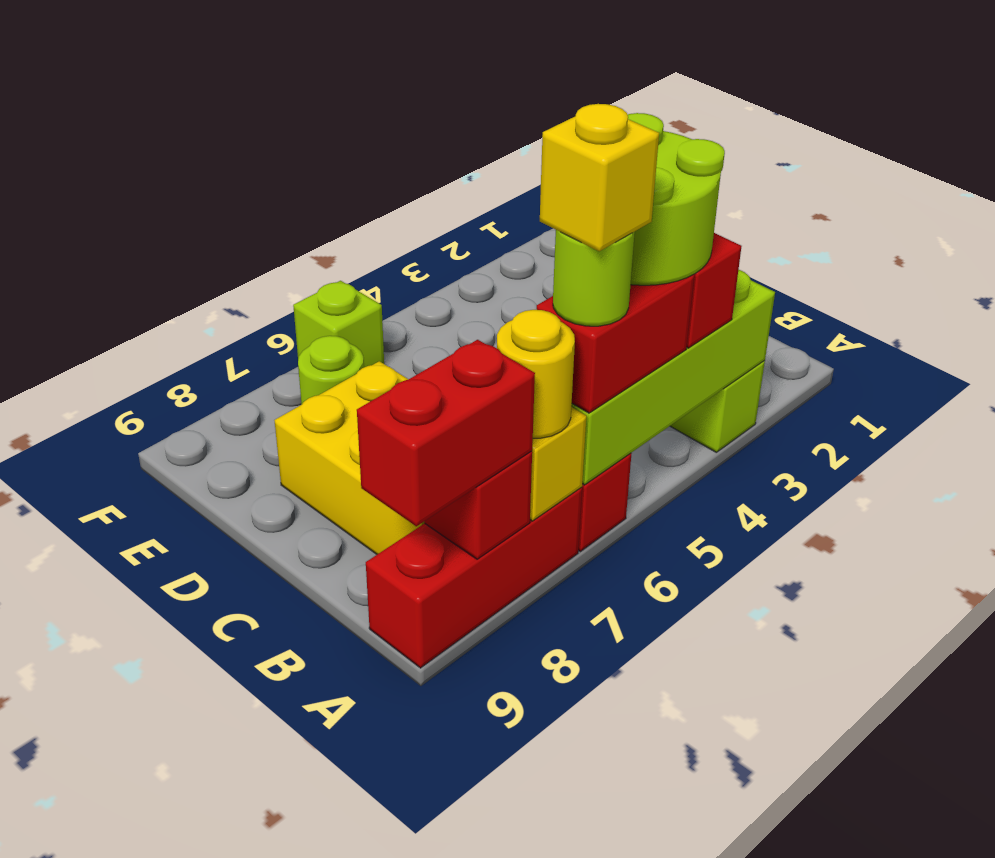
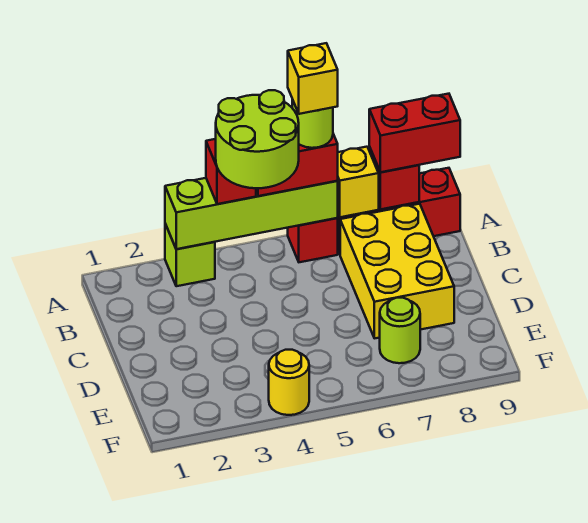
yellow 1x1 round brick [497,310,575,438] -> yellow 1x1 round brick moved to [269,350,309,415]
lime 1x1 brick [293,281,384,367] -> none

